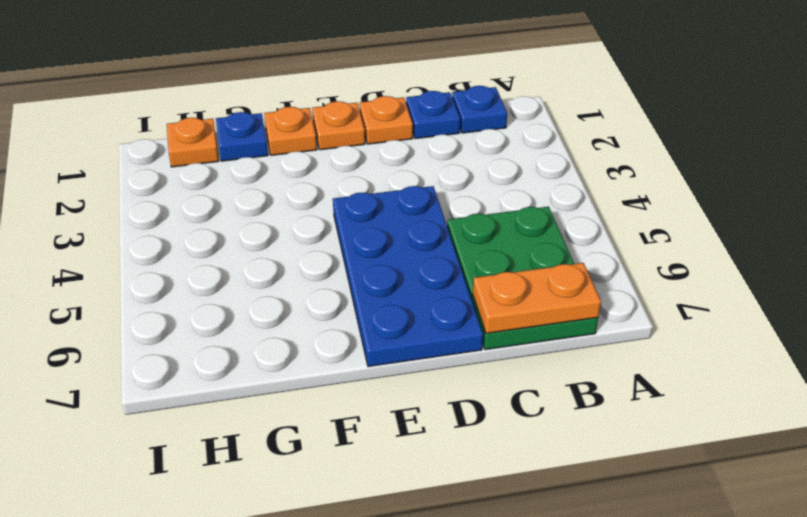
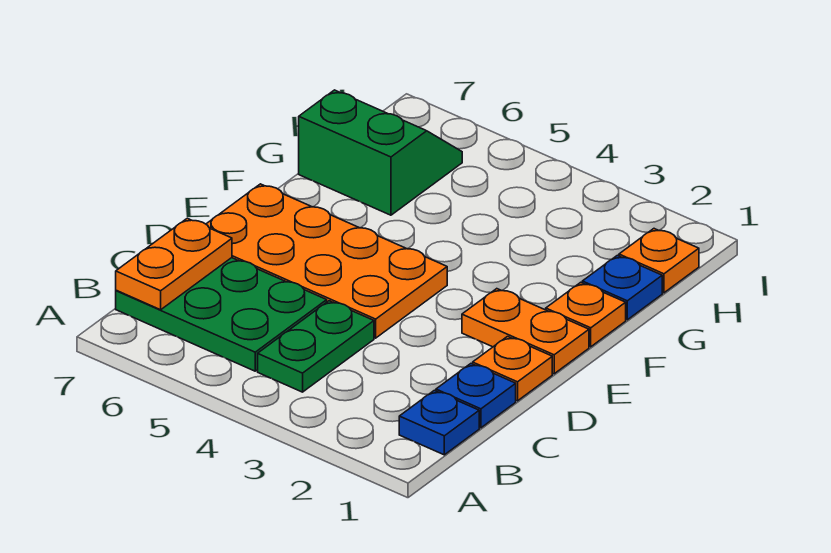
none -> green 1x2 plate [258,301,374,392]
blue 2x4 plate [333,186,483,367] -> orange 2x4 plate [206,184,447,338]
orange 1x1 plate [312,101,365,150] -> orange 1x2 plate [462,289,589,374]
none -> green 2x2 slope [299,90,462,215]

